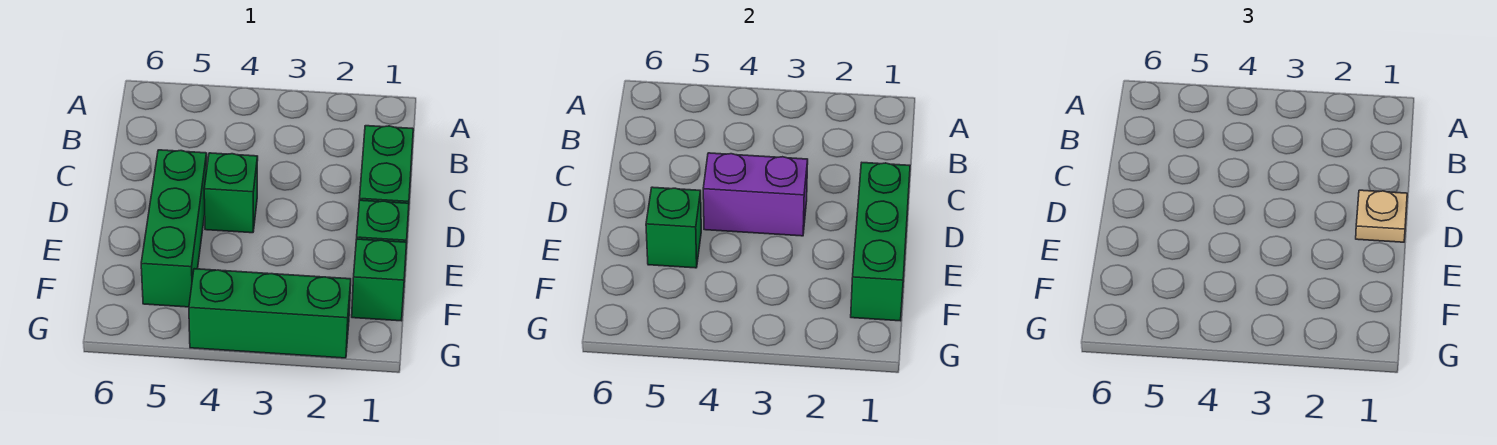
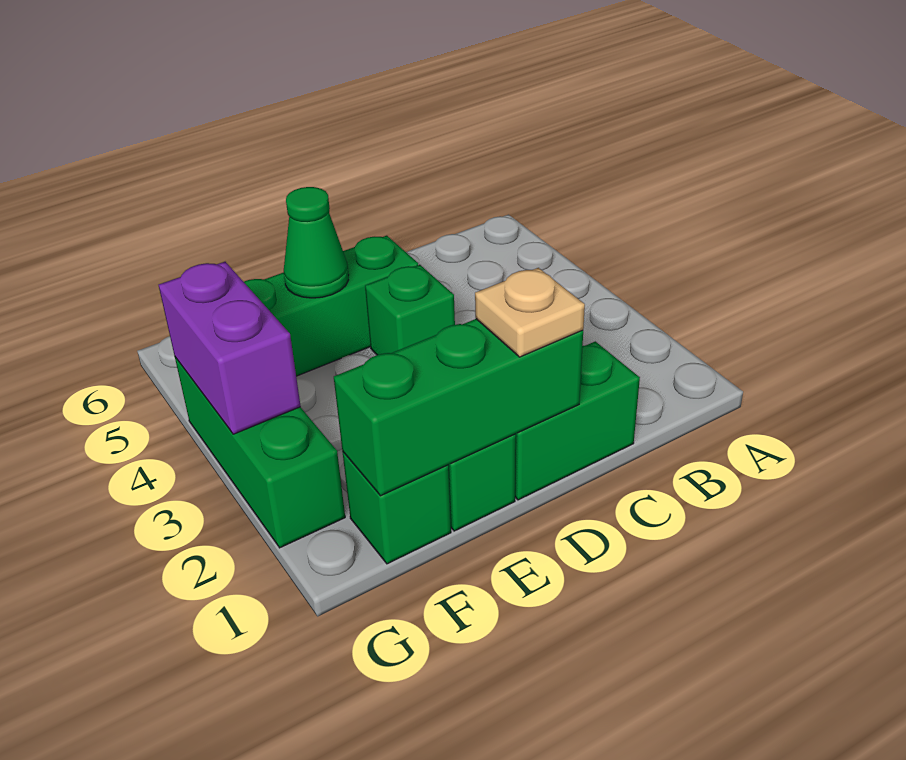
purple 1x2 brick [703,153,808,236] -> purple 1x2 brick moved to [159,262,301,434]
green 1x1 brick [646,187,701,268] -> green 1x1 cone [284,187,349,298]

